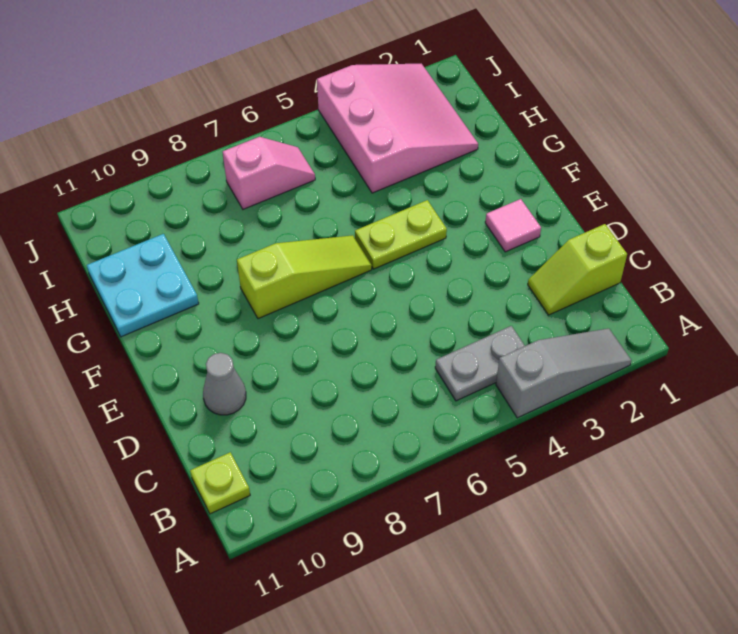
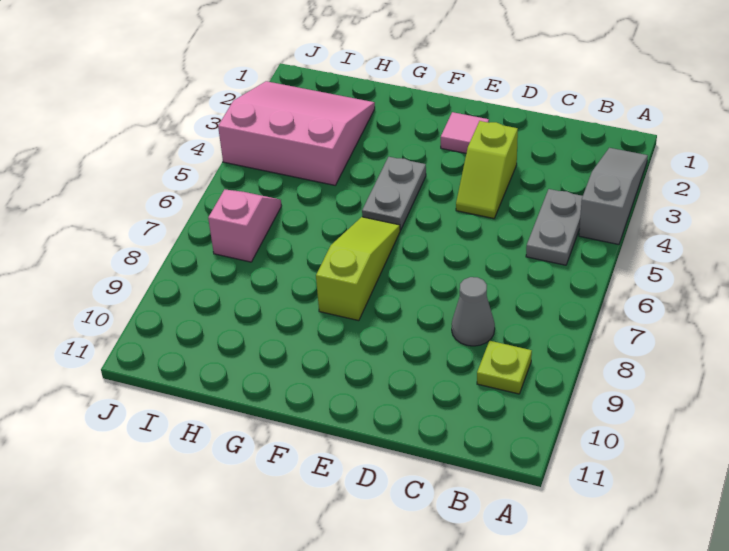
lime 1x1 plate [190,452,250,514] -> lime 1x1 plate moved to [477,341,532,394]
lime 1x2 slope [528,224,627,315] -> lime 1x2 slope moved to [456,121,518,218]
grey 1x1 cone [203,353,246,415] -> grey 1x1 cone moved to [452,277,495,346]
lime 1x2 plate [355,200,447,269] -> grey 1x2 plate [362,157,426,230]
cyan 2x2 plate [87,234,199,337] -> none

